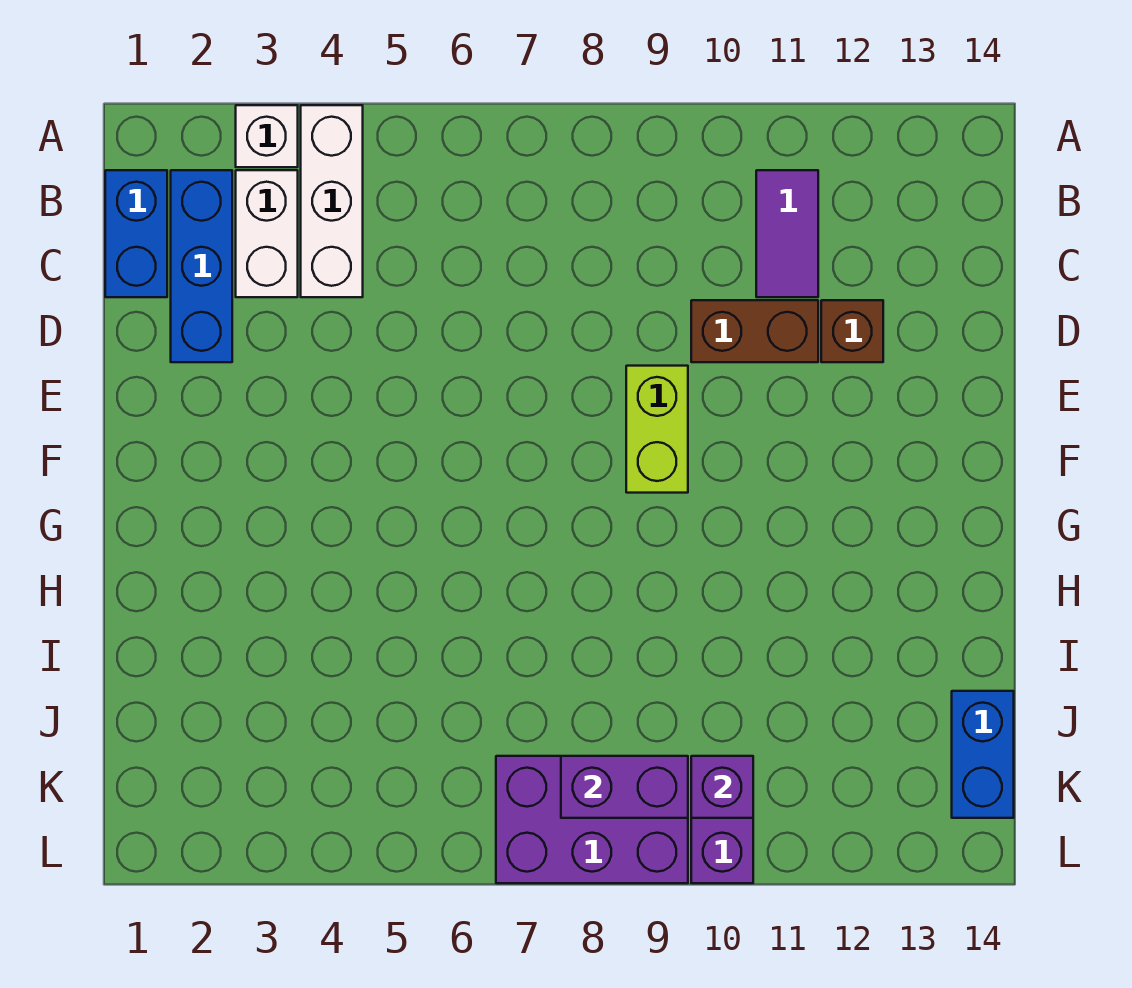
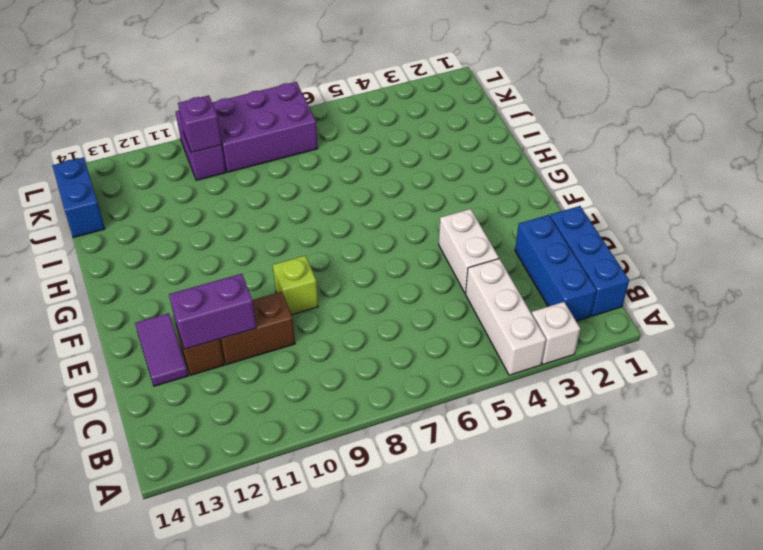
blue 1x2 brick [105,170,167,297] -> blue 1x3 brick [550,206,629,316]
white 1x2 brick [236,170,298,297] -> white 1x2 brick moved to [439,209,499,293]
purple 1x2 tile [756,170,818,297] -> purple 1x2 tile moved to [135,313,188,386]
lime 1x2 brick [626,366,688,493] -> lime 1x1 brick [273,256,318,315]
purple 1x2 brick [561,756,688,818] -> purple 1x2 brick moved to [169,274,256,349]

